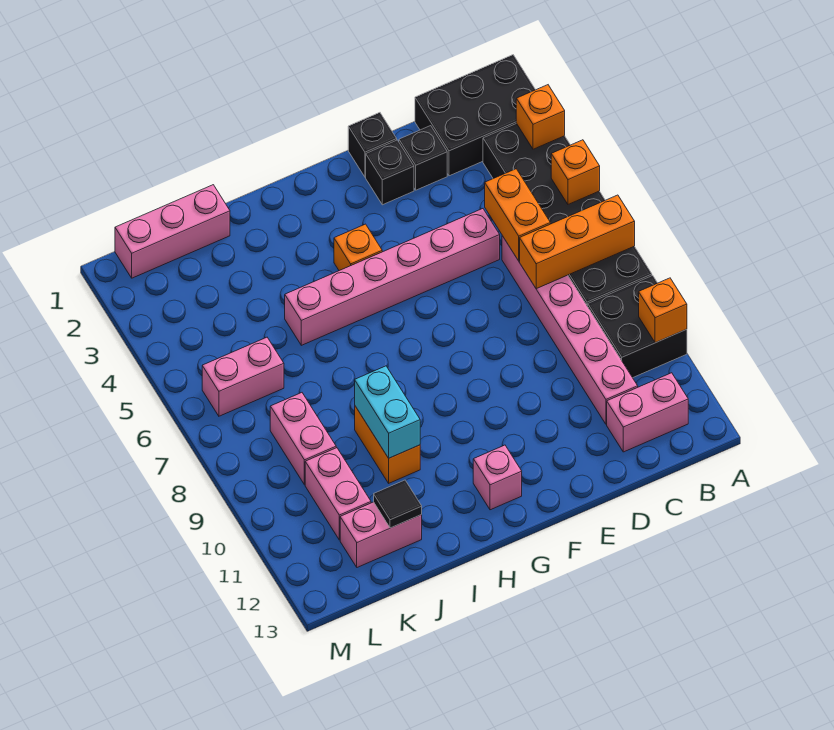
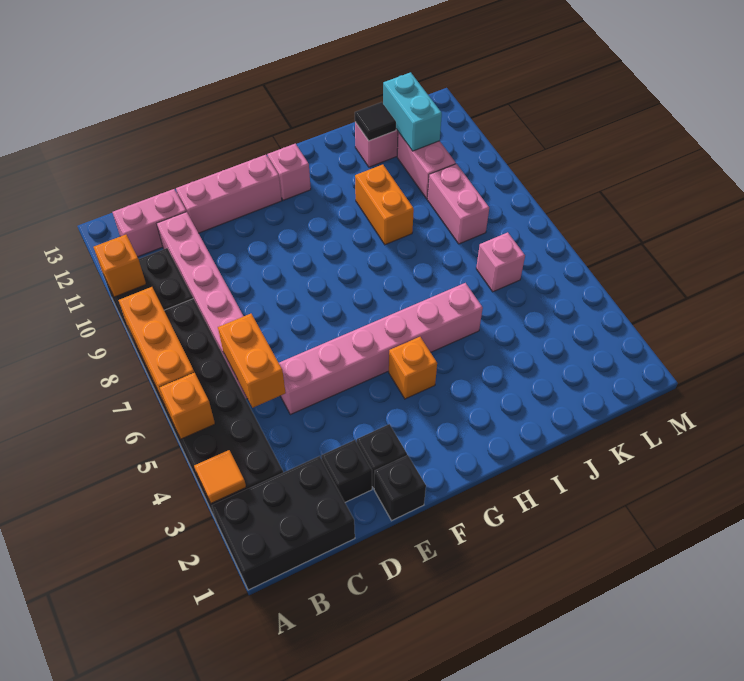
orange 1x1 brick [516,85,565,149] -> orange 1x1 tile [194,450,246,503]
orange 1x3 brick [520,195,635,289] -> orange 1x3 brick turned to [118,287,194,407]
cyan 1x2 brick [355,366,420,458] -> cyan 1x2 brick moved to [383,72,442,151]
pink 1x3 brick [115,185,230,278] -> pink 1x3 brick moved to [176,155,282,233]
pink 1x2 brick [202,337,284,416] -> pink 1x1 brick [476,232,525,292]

